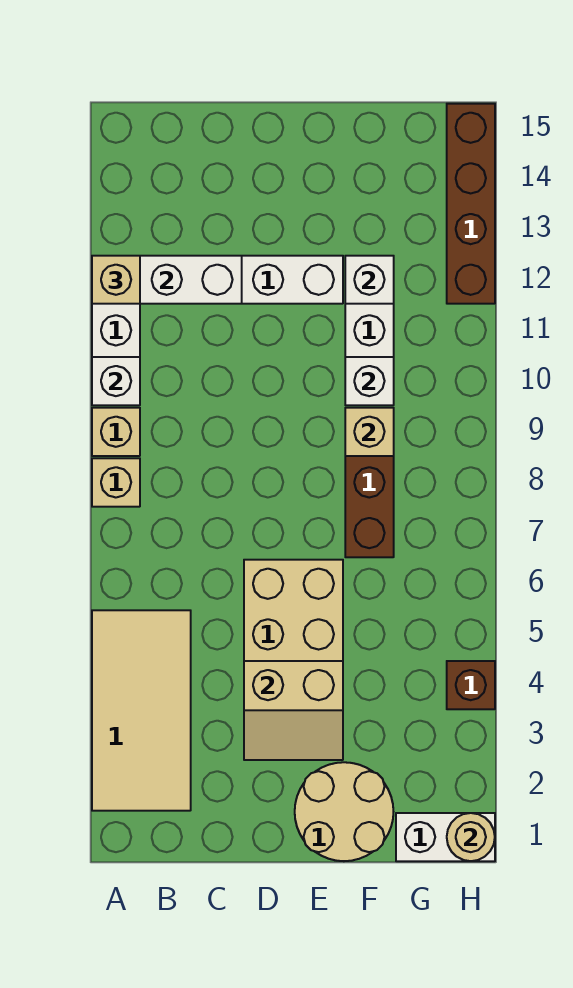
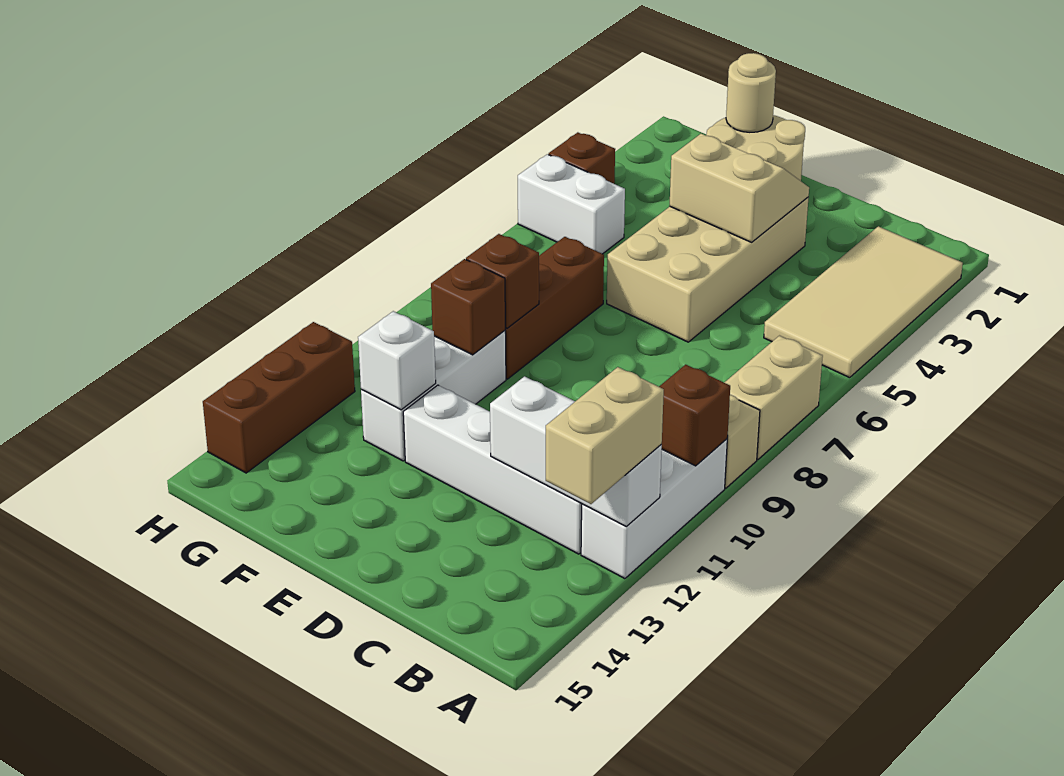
tan 1x1 brick [92,458,140,507] -> tan 1x2 brick [724,336,823,459]
white 1x1 brick [92,357,140,405] -> brown 1x1 brick [659,365,730,466]
tan 1x1 brick [92,256,140,304] -> tan 1x2 brick [546,367,664,504]
tan 1x1 brick [345,408,394,456] -> brown 1x1 brick [466,234,539,328]
white 1x1 brick [345,357,394,405] -> brown 1x1 brick [431,259,505,355]
white 1x2 brick [396,813,495,861] -> white 1x2 brick moved to [518,154,625,254]
tan 1x1 round brick [447,813,495,861] -> tan 1x1 round brick moved to [726,53,776,132]
brown 1x4 brick [447,104,495,304] -> brown 1x3 brick [203,322,355,473]

